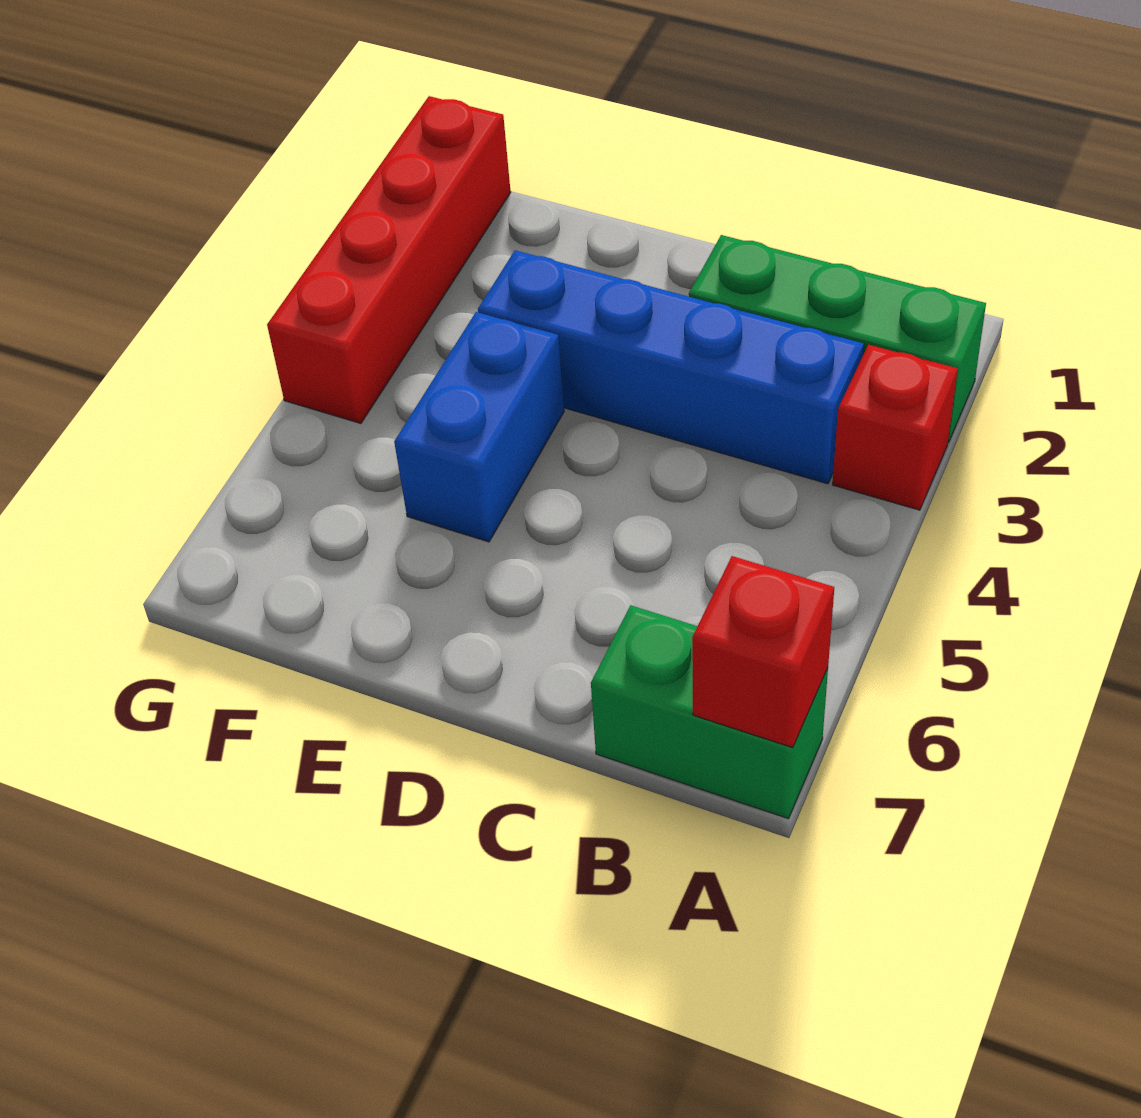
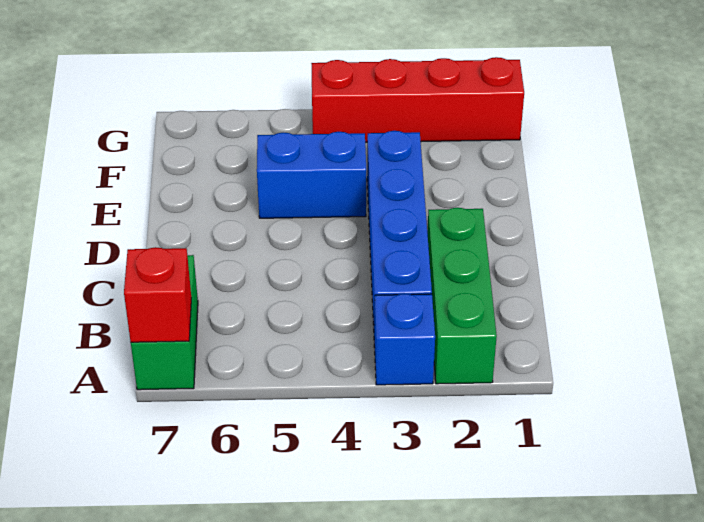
red 1x1 brick [833,345,958,510] -> blue 1x1 brick [374,294,435,385]

